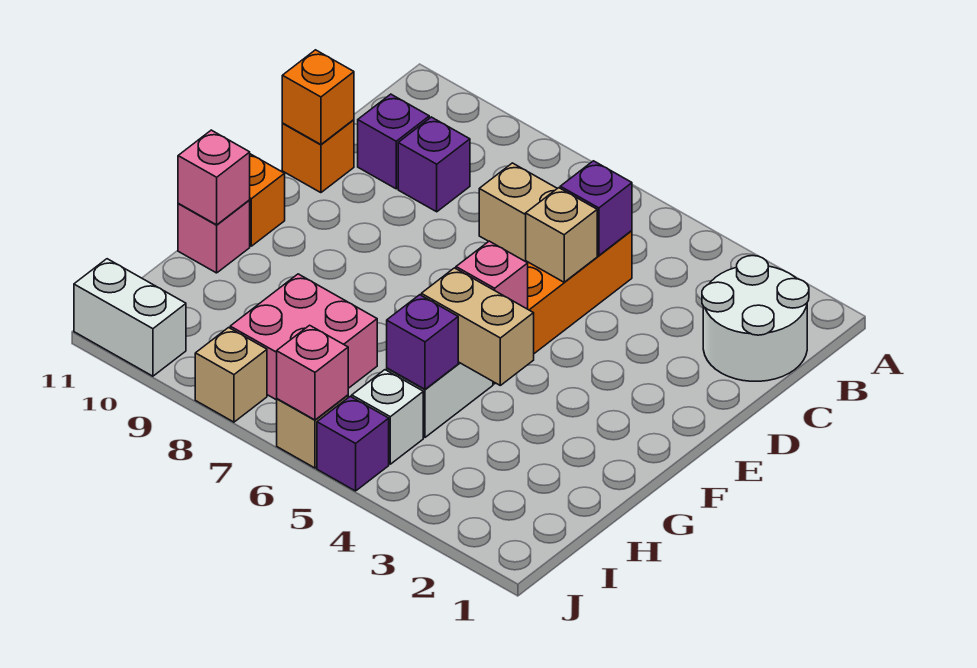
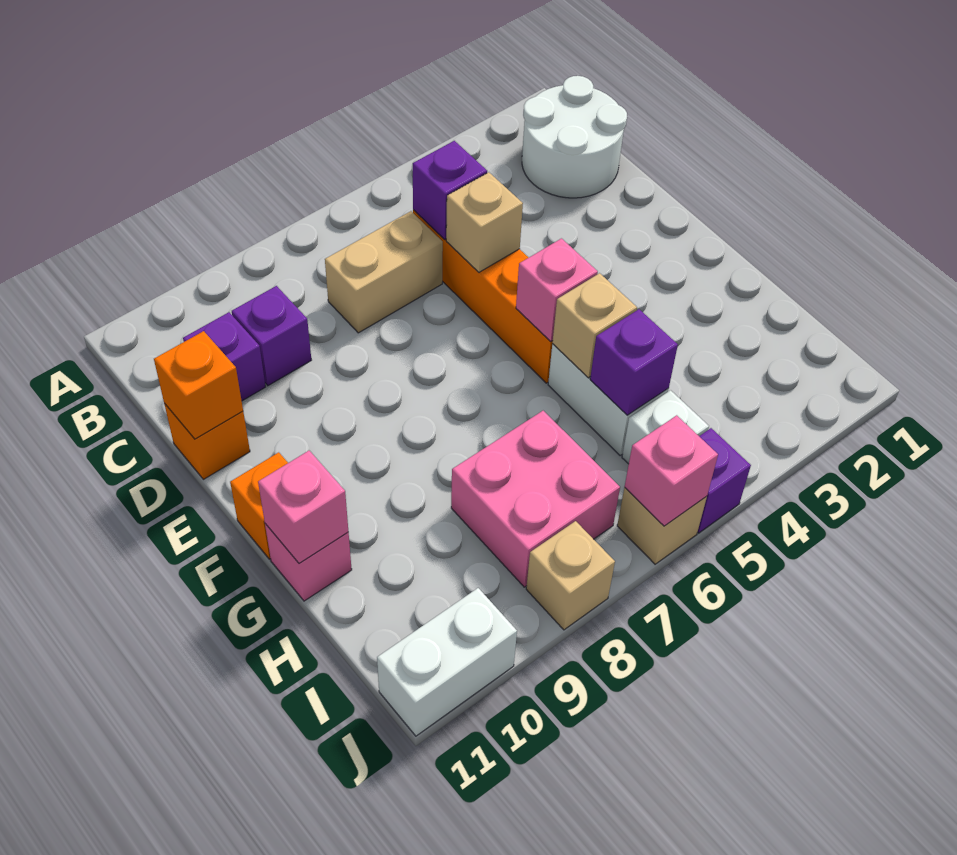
tan 1x2 brick [421,268,534,385] -> tan 1x1 brick [552,273,637,378]

